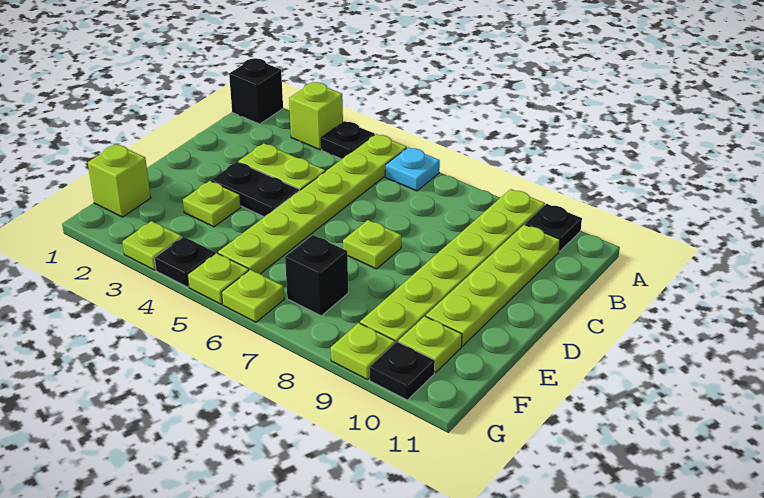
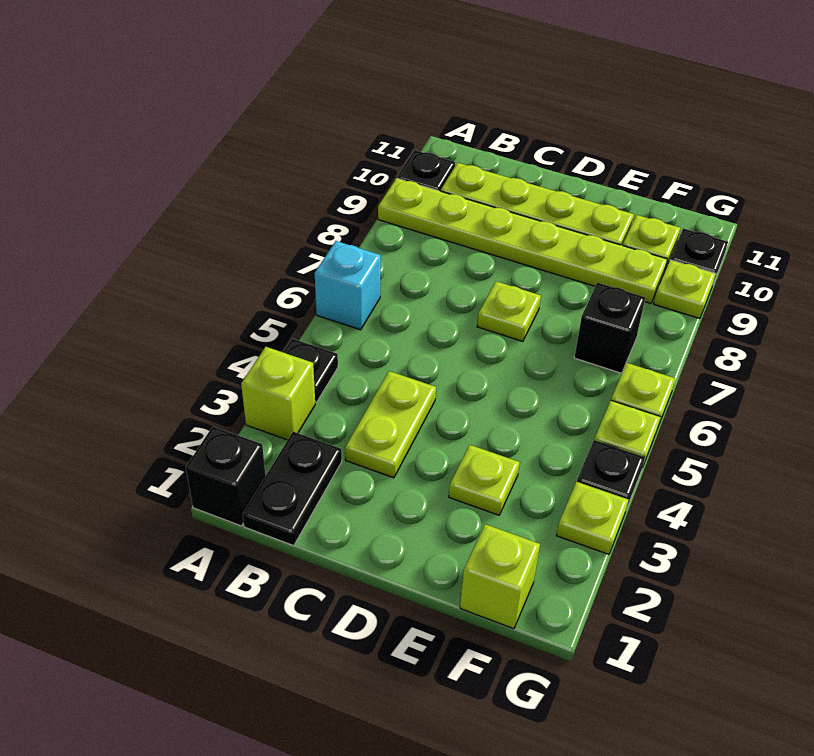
lime 1x6 plate [218,134,407,274] -> none
cyan 1x1 plate [385,147,440,191] -> cyan 1x1 brick [315,241,381,330]
black 1x2 plate [211,162,299,217] -> black 1x2 plate moved to [242,432,342,546]

